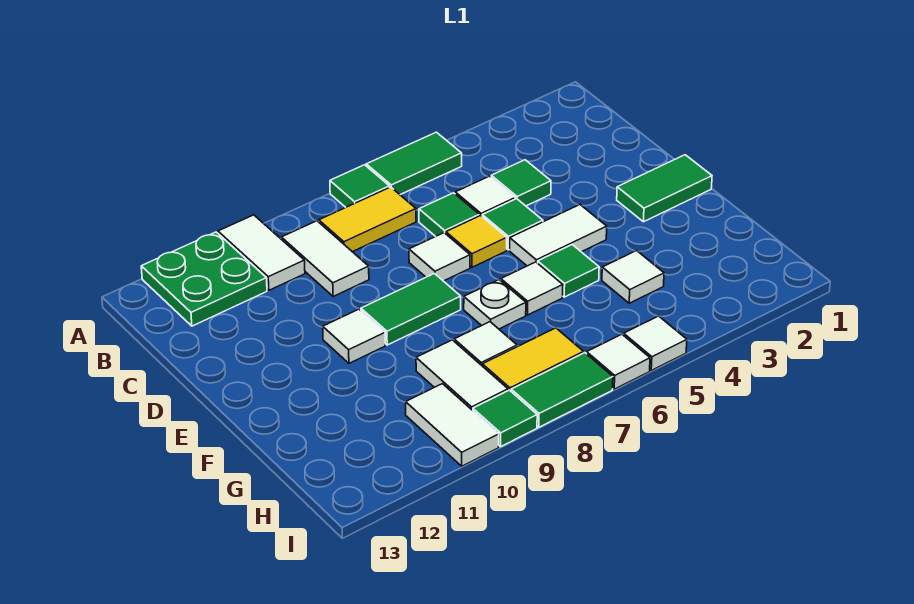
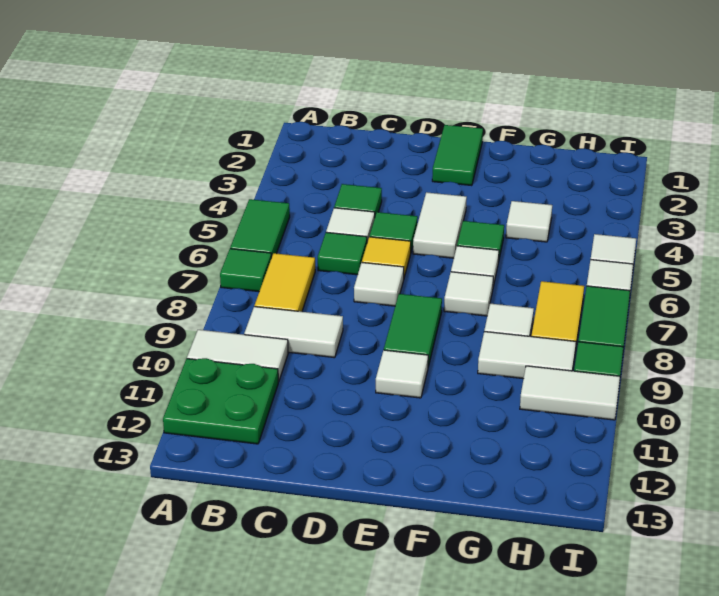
white 1x1 plate [464,280,526,329] -> white 1x1 tile [444,272,493,316]

